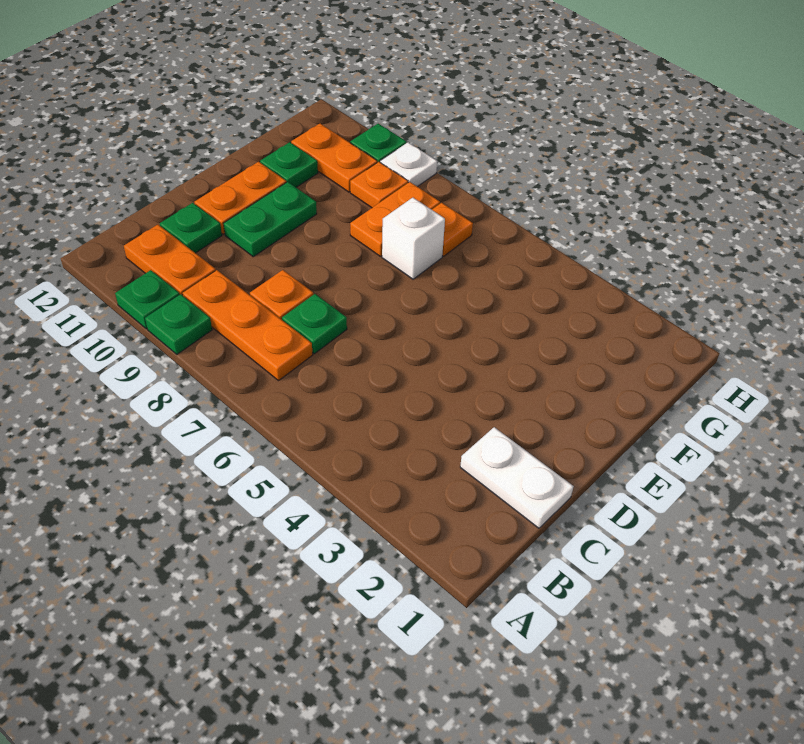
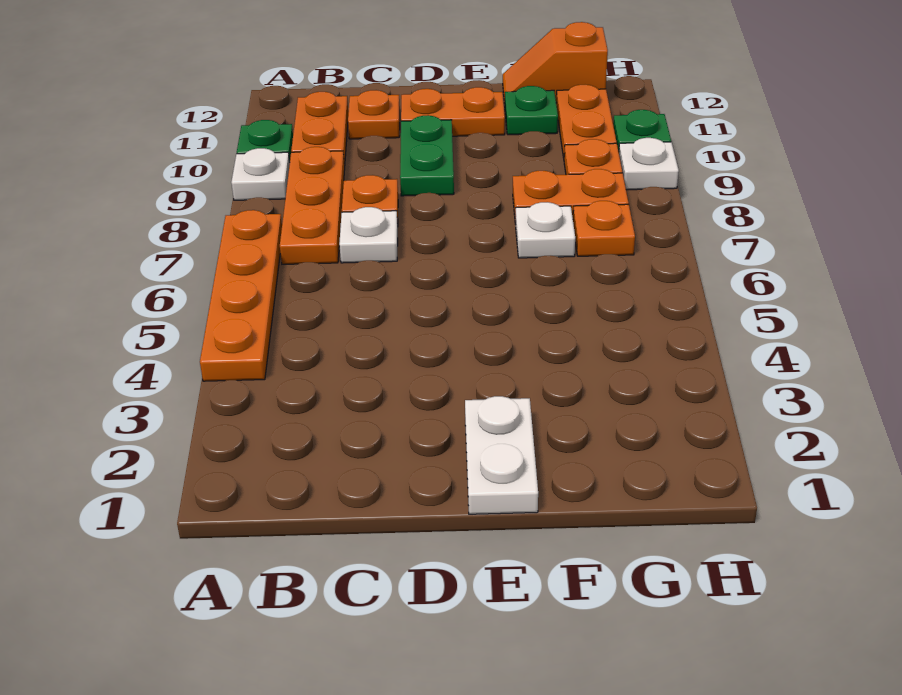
none -> orange 1x4 plate [200,210,282,381]
green 1x1 plate [145,294,212,354] -> white 1x1 plate [231,148,290,200]
white 1x2 plate [460,427,574,528] -> white 1x2 plate moved to [465,396,538,514]
green 1x1 plate [282,294,347,354] -> white 1x1 plate [339,207,398,263]
green 1x1 plate [160,203,222,253] -> orange 1x1 plate [348,90,400,139]
green 1x2 plate [223,182,317,257] -> green 1x2 plate turned to [400,115,454,196]
white 1x1 brick [382,198,445,279] -> white 1x1 plate [516,202,575,258]
none -> orange 1x2 slope [503,22,608,104]

